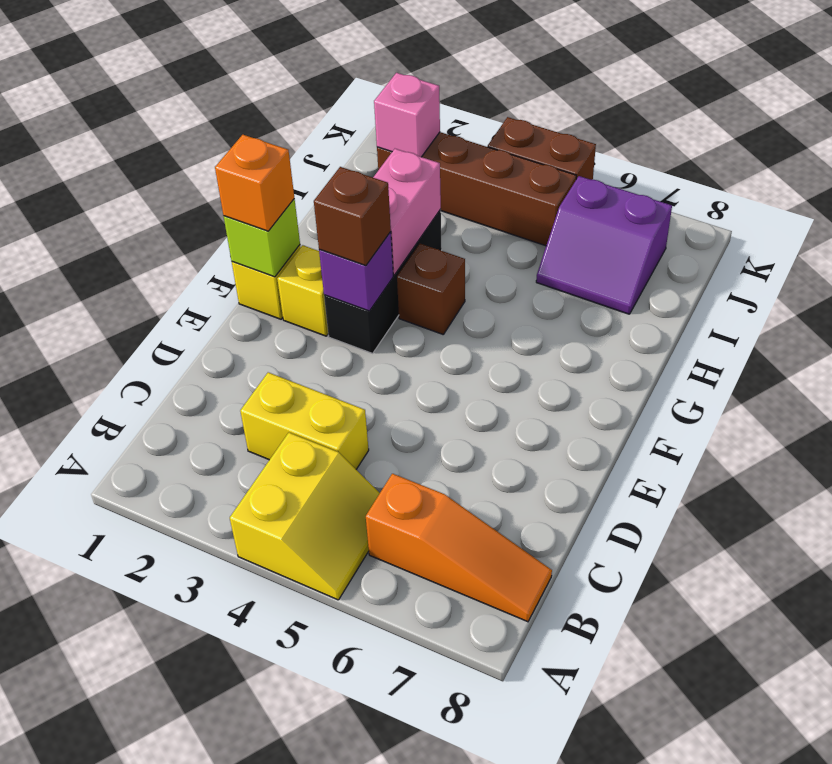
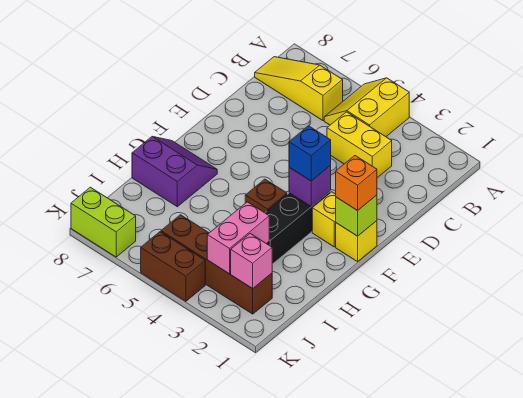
orange 1x3 slope [366,474,552,622] -> yellow 1x3 slope [255,57,343,121]
brown 1x1 brick [314,167,391,266] -> blue 1x1 brick [289,126,331,181]
pink 1x2 brick [373,149,441,275] -> pink 1x2 brick moved to [207,202,269,274]
purple 2x2 slope [536,176,672,314] -> purple 2x2 slope moved to [132,137,217,207]
none -> lime 1x2 brick [71,187,136,257]

